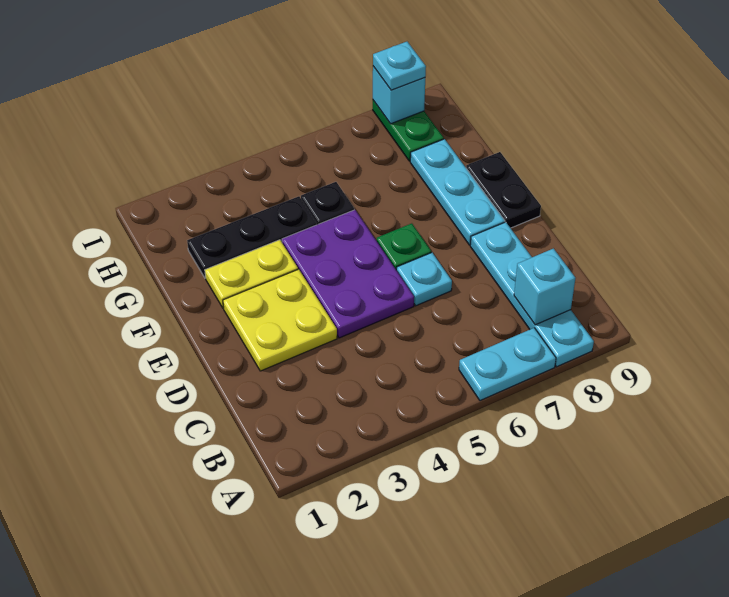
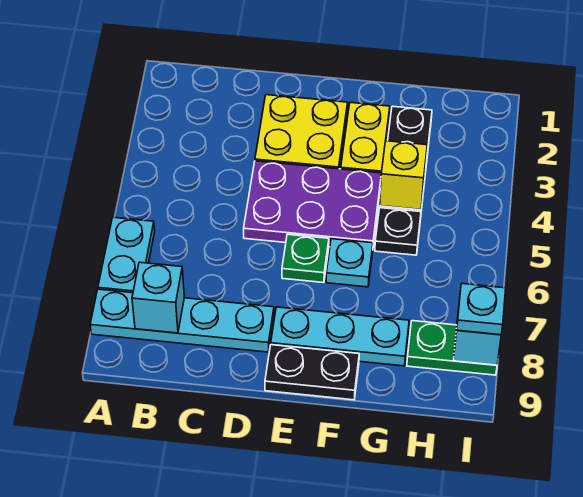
cyan 1x1 plate [396,253,452,306] -> cyan 1x1 plate moved to [326,239,373,287]
none -> yellow 1x1 brick [380,141,427,210]

